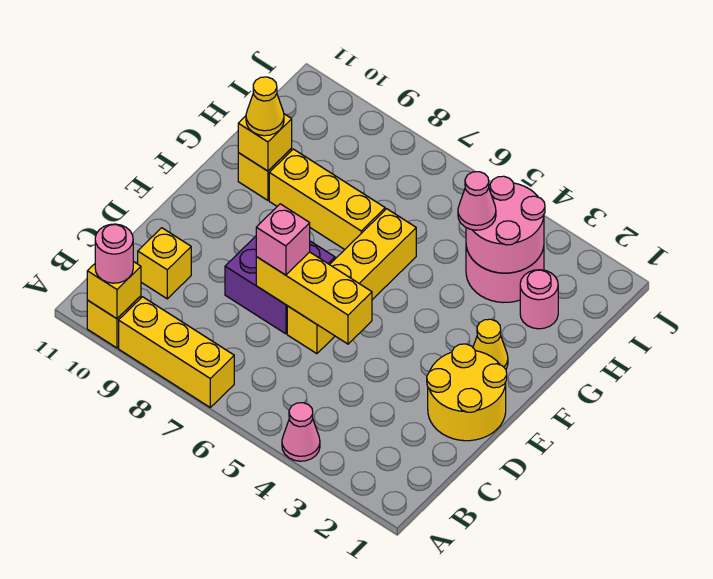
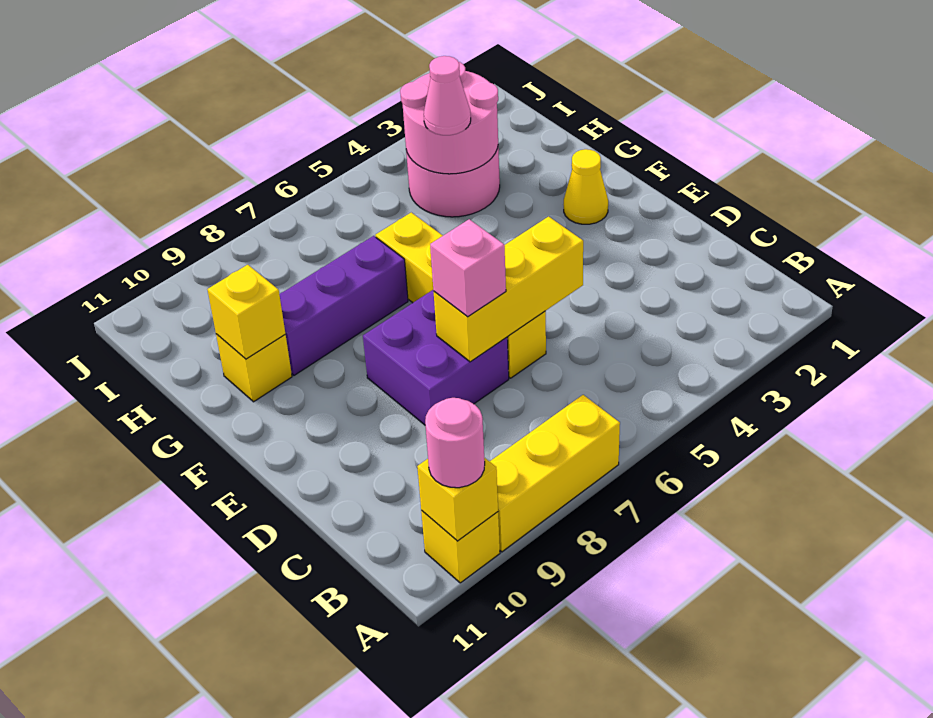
pink 1x1 cone [282,403,320,461] -> none
yellow 1x1 brick [138,228,191,299] -> none
yellow 2x2 round brick [427,344,507,441] -> none
yellow 1x3 brick [269,149,385,250] -> purple 1x3 brick [279,236,408,375]
yellow 1x1 cone [246,77,284,136] -> none
pink 1x1 round brick [520,270,558,329] -> none

